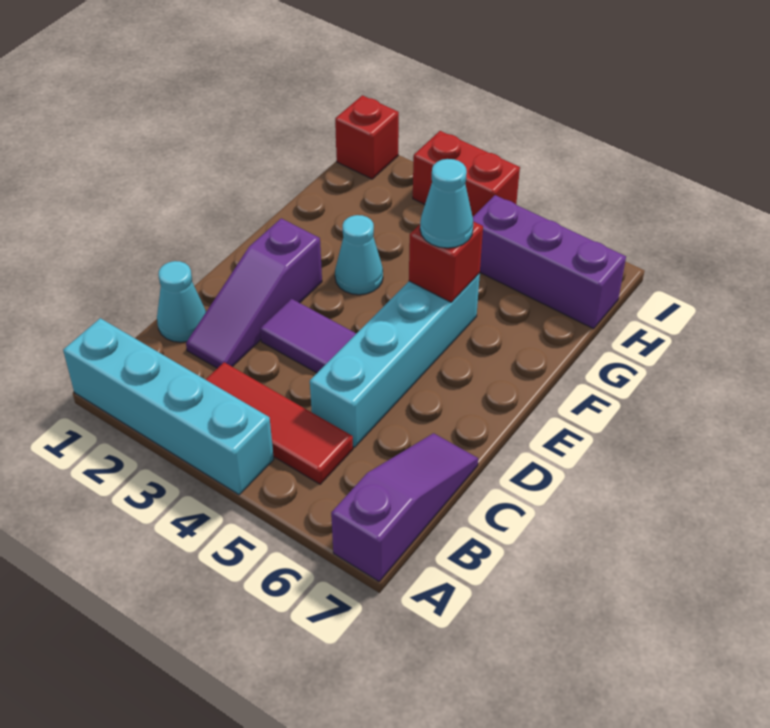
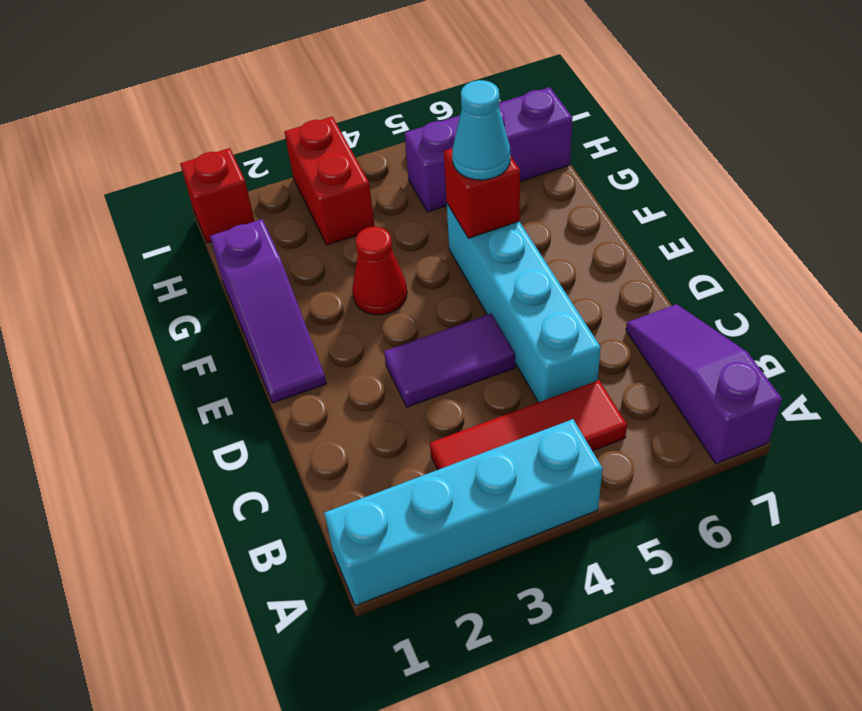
cyan 1x1 cone [157,261,206,342] -> none
purple 1x3 slope [186,218,322,368] -> purple 1x3 slope moved to [210,219,326,403]
cyan 1x1 cone [335,215,383,295] -> red 1x1 cone [352,227,407,315]
red 1x2 brick [413,131,520,217] -> red 1x2 brick turned to [284,117,375,245]

